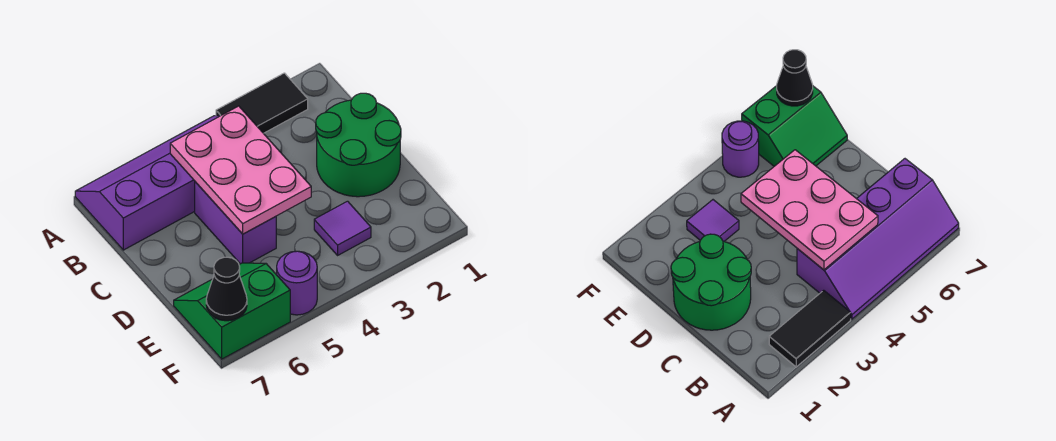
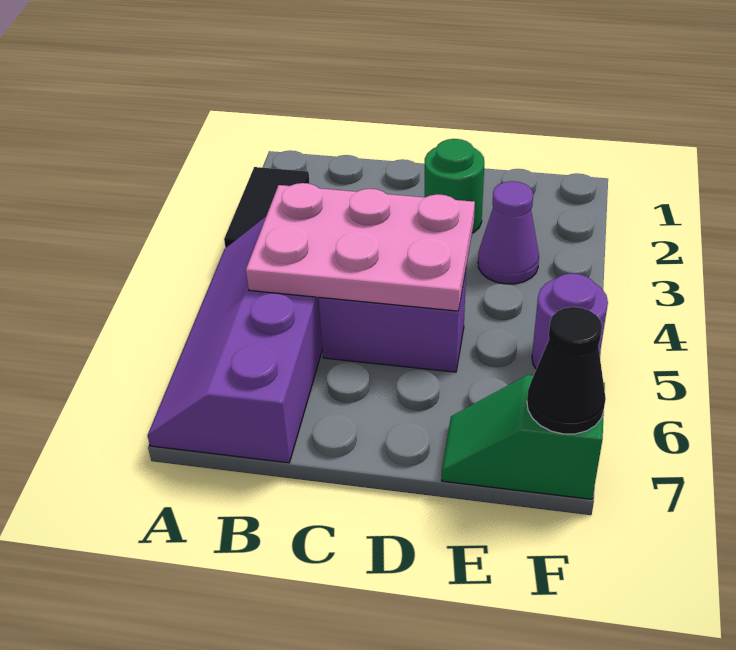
green 2x2 round brick [316,93,401,197] -> green 1x1 round brick [425,139,484,233]
purple 1x1 tile [314,201,371,255] -> purple 1x1 cone [478,181,539,284]
green 2x2 slope [174,263,290,359] -> green 1x2 slope [442,375,605,499]

